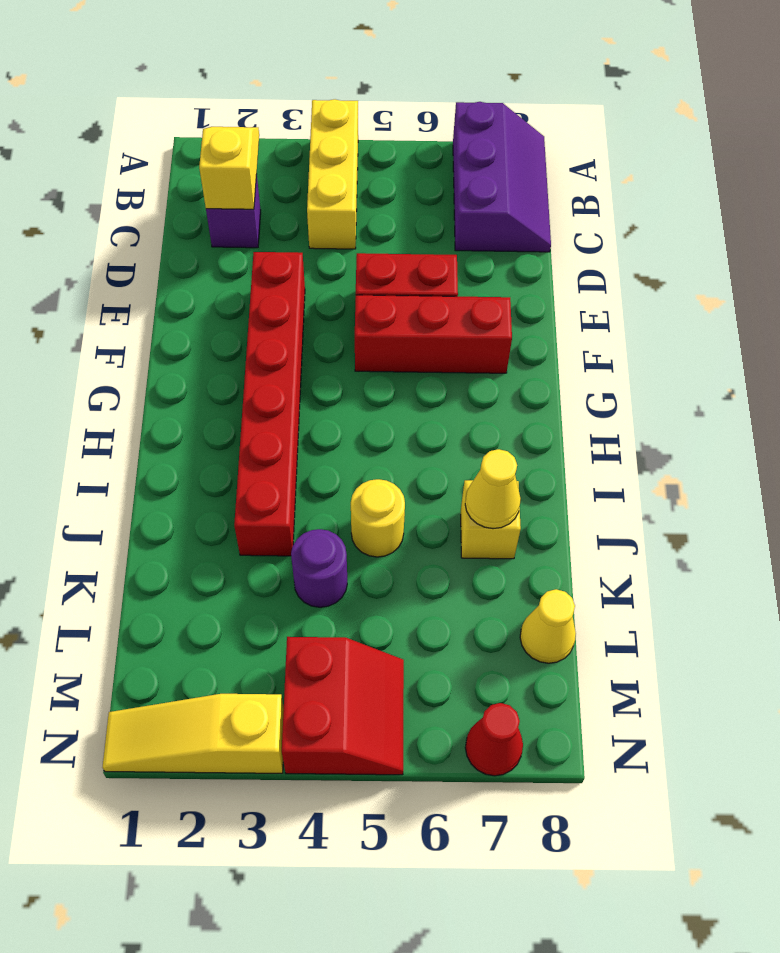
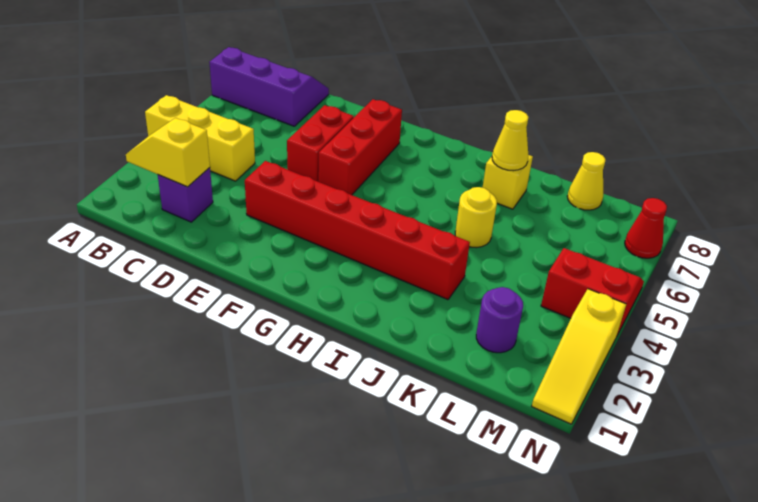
purple 1x1 round brick [291,529,347,607] -> purple 1x1 round brick moved to [476,287,523,353]

